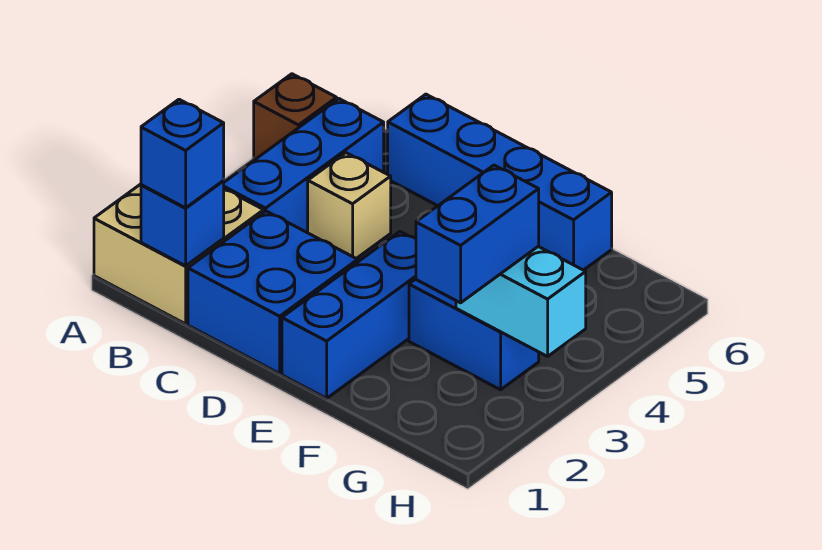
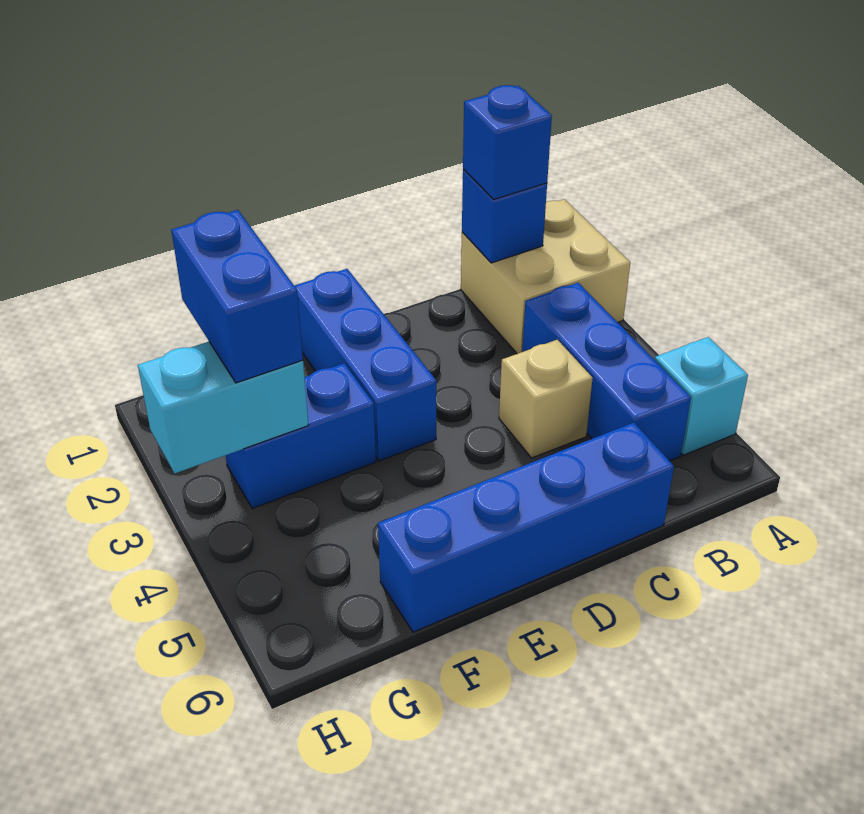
brown 1x1 brick [254,74,337,159] -> cyan 1x1 brick [655,337,748,455]
blue 2x2 brick [188,211,358,374] -> none

